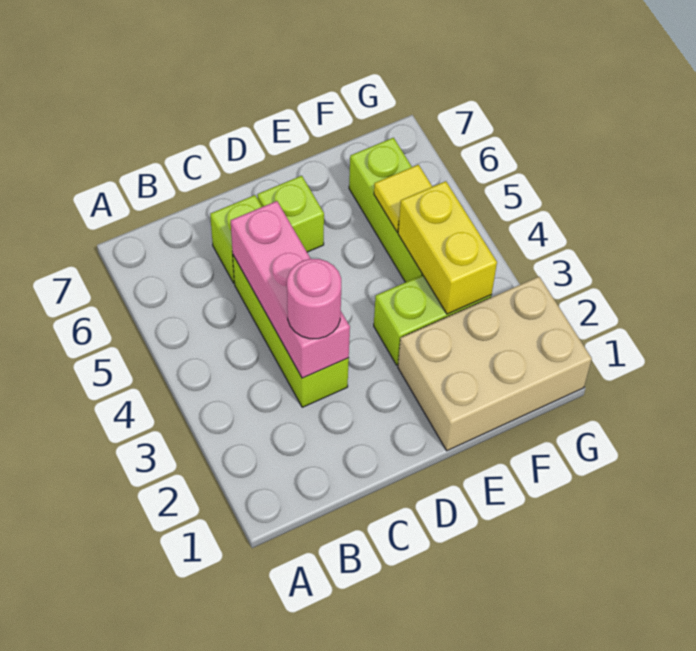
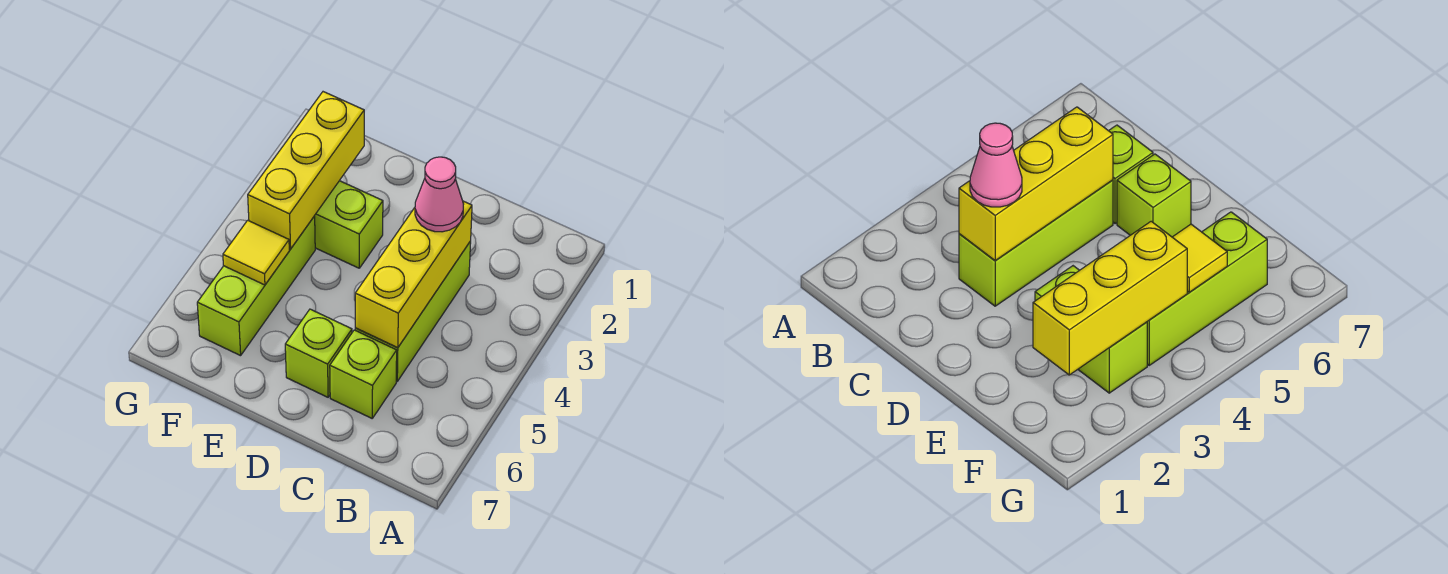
pink 1x3 brick [231,201,350,378] -> yellow 1x3 brick [355,201,472,348]
pink 1x1 round brick [287,259,341,339] -> pink 1x1 cone [415,157,464,232]
tan 2x3 brick [398,277,592,451] -> none
yellow 1x2 brick [398,181,497,314] -> yellow 1x3 brick [248,92,364,249]

